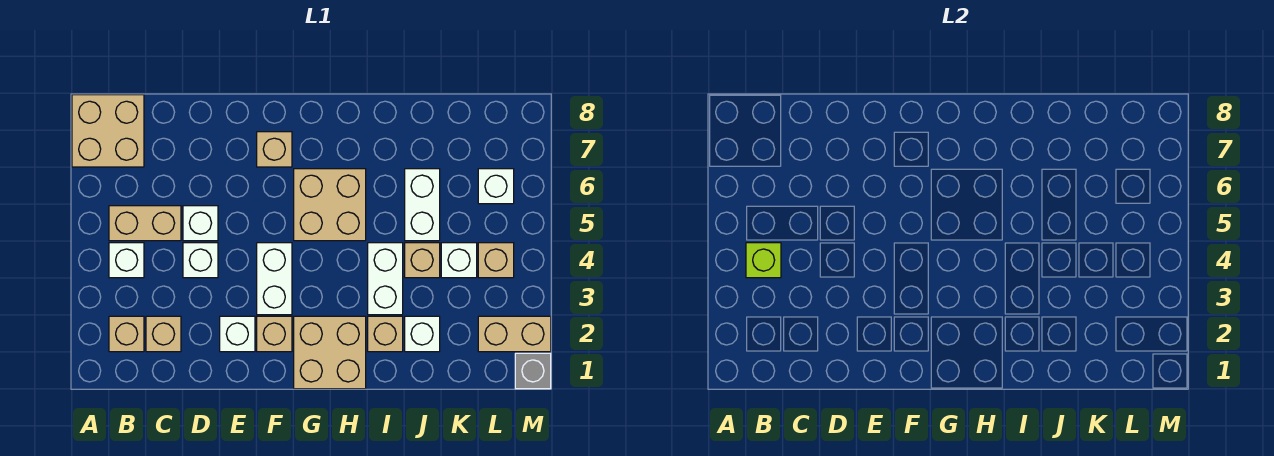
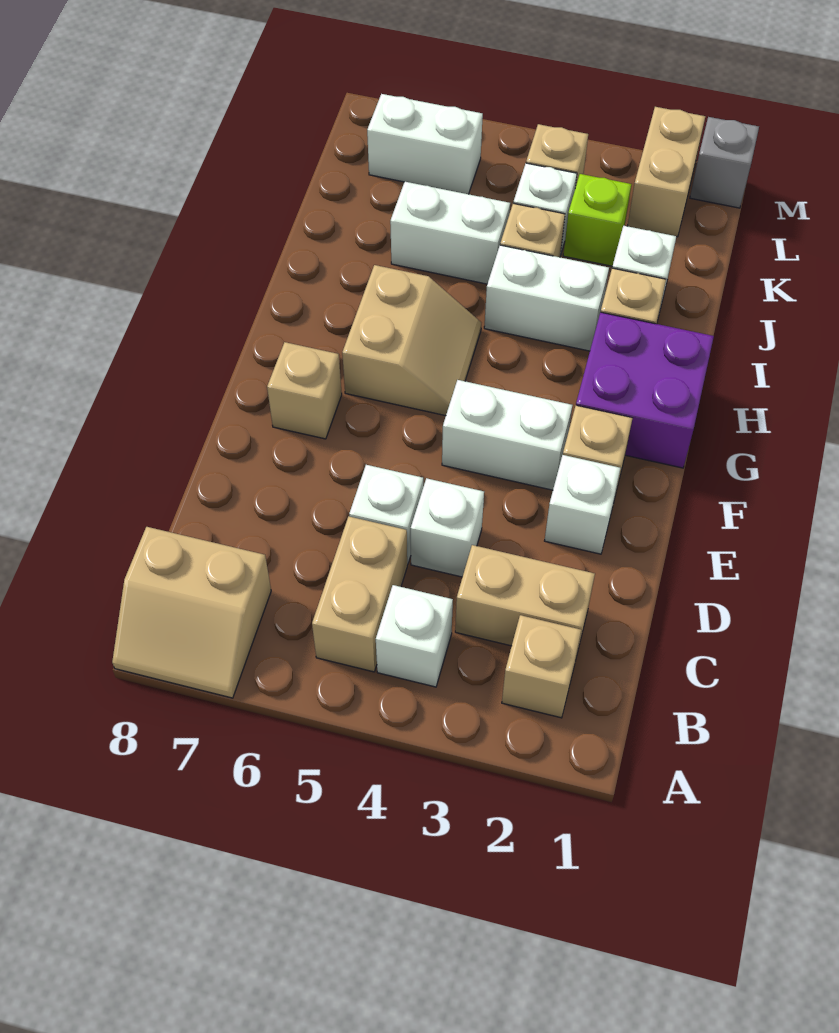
tan 2x2 brick [72,95,144,167] -> tan 2x2 slope [112,527,271,698]
lime 1x1 brick [746,243,781,278] -> lime 1x1 brick moved to [563,174,631,266]
tan 1x1 brick [146,316,181,352] -> tan 1x2 brick [455,545,595,657]
tan 2x2 brick [294,316,366,389] -> purple 2x2 brick [576,312,714,468]
tan 2x2 brick [294,169,366,241] -> tan 2x2 slope [342,265,481,416]
white 1x1 brick [478,169,514,204] -> white 1x2 brick [367,94,483,194]

